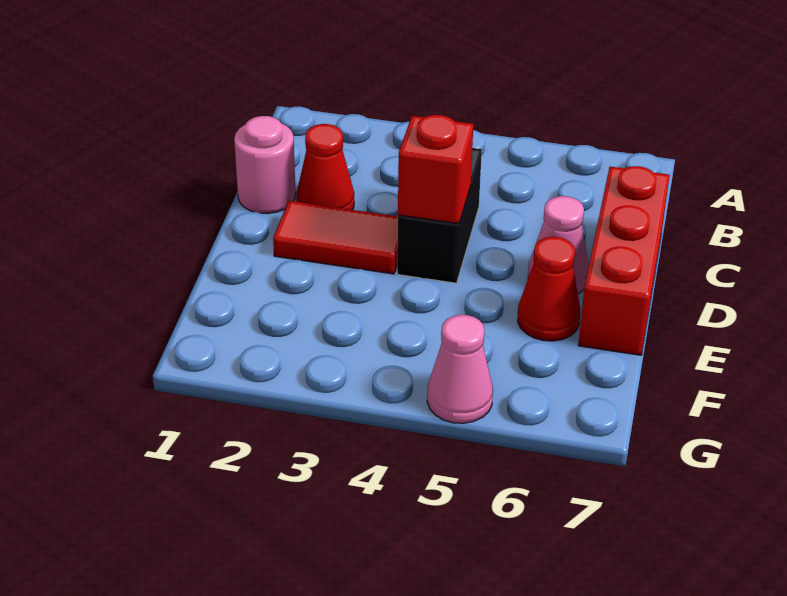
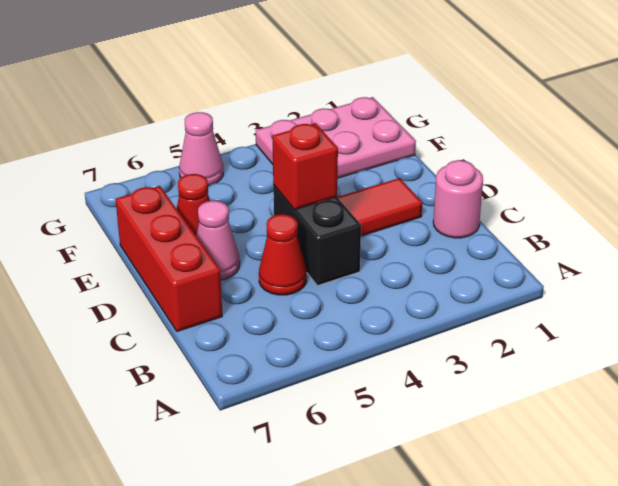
red 1x1 cone [296,124,354,210] -> red 1x1 cone moved to [259,214,307,295]
none -> pink 2x3 plate [256,97,416,178]

